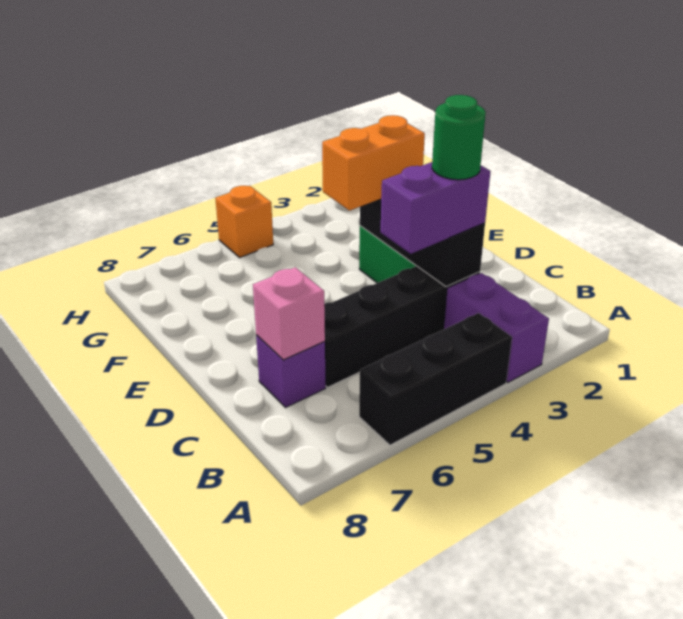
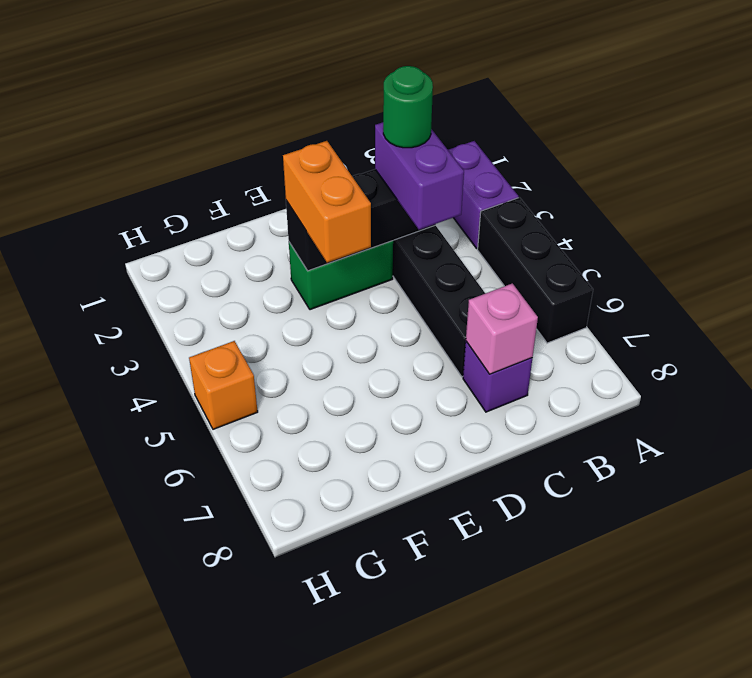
purple 1x2 brick [444,273,549,382] -> purple 1x2 brick turned to [448,141,519,248]

